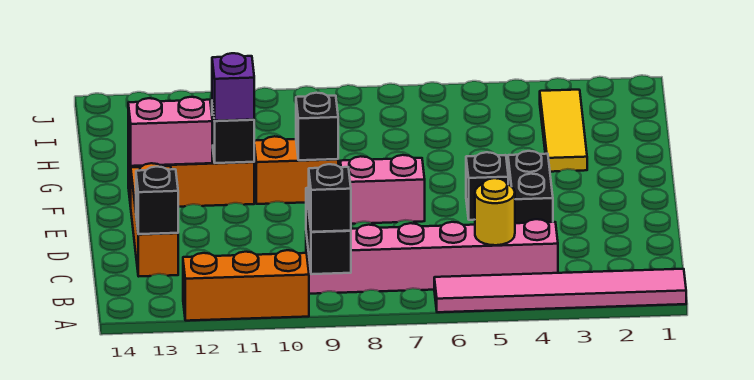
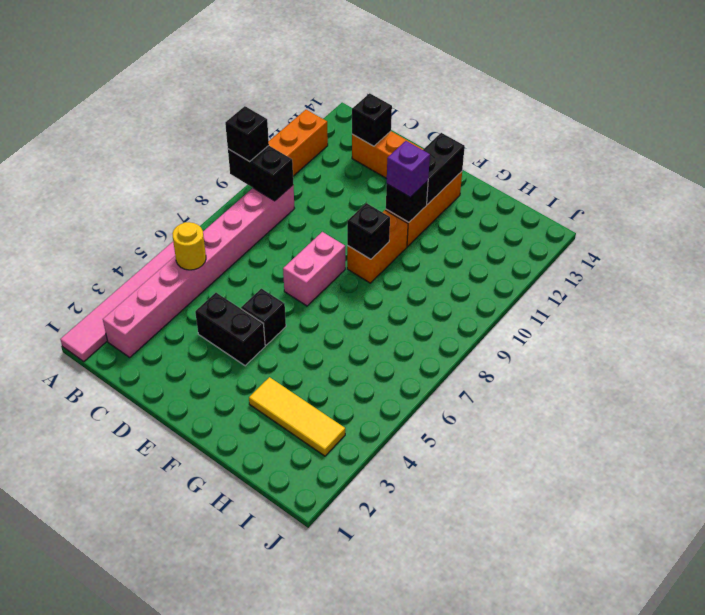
pink 1x6 brick [306,219,558,294] -> pink 1x8 brick [103,185,295,357]
pink 1x2 brick [128,97,212,166] -> black 1x2 brick [423,133,465,205]

